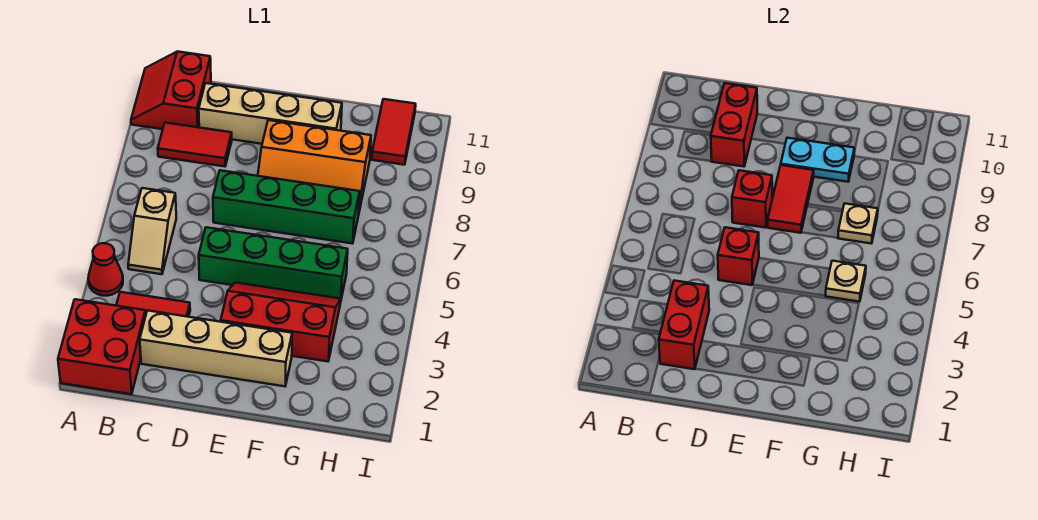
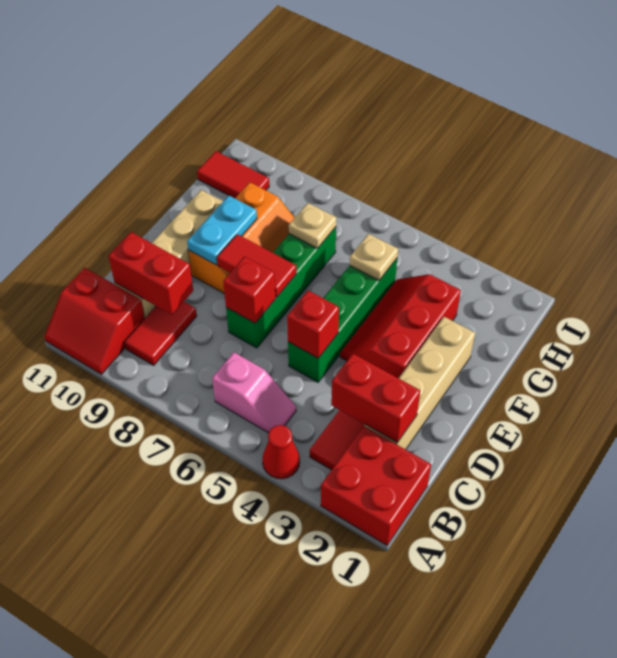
tan 1x2 slope [128,188,176,274] -> pink 1x2 slope [212,352,296,433]

